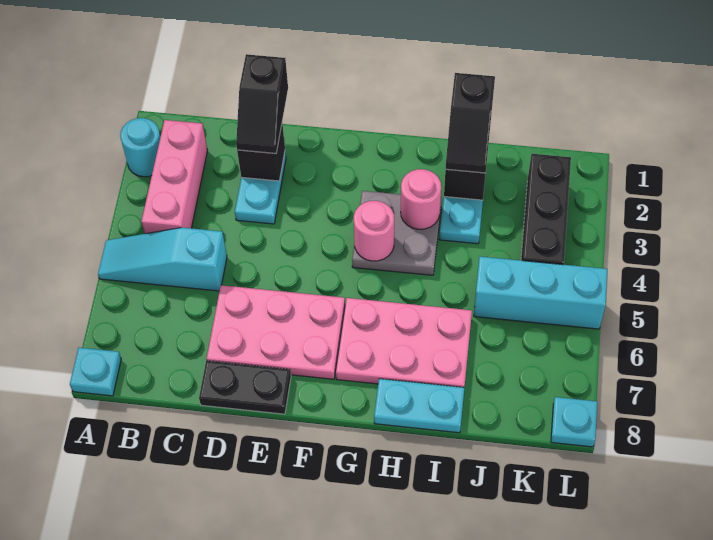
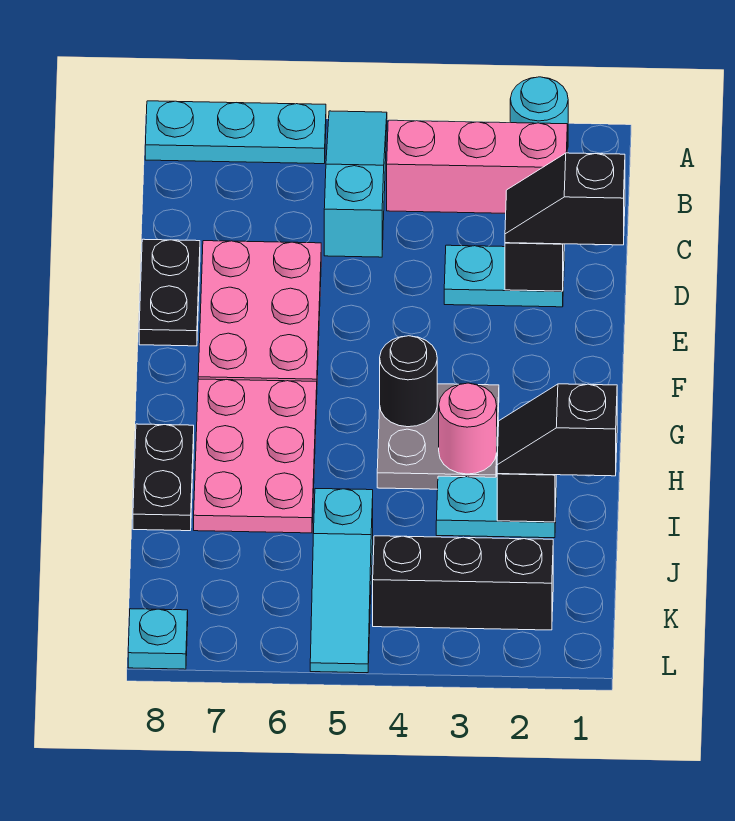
cyan 1x1 plate [70,348,121,396] -> cyan 1x3 plate [145,101,326,164]
pink 1x1 round brick [354,201,394,261] -> black 1x1 round brick [380,336,437,427]
cyan 1x2 plate [374,379,464,433] -> black 1x2 plate [133,424,194,531]
cyan 1x3 brick [474,257,607,329] -> cyan 1x3 slope [310,489,373,673]

